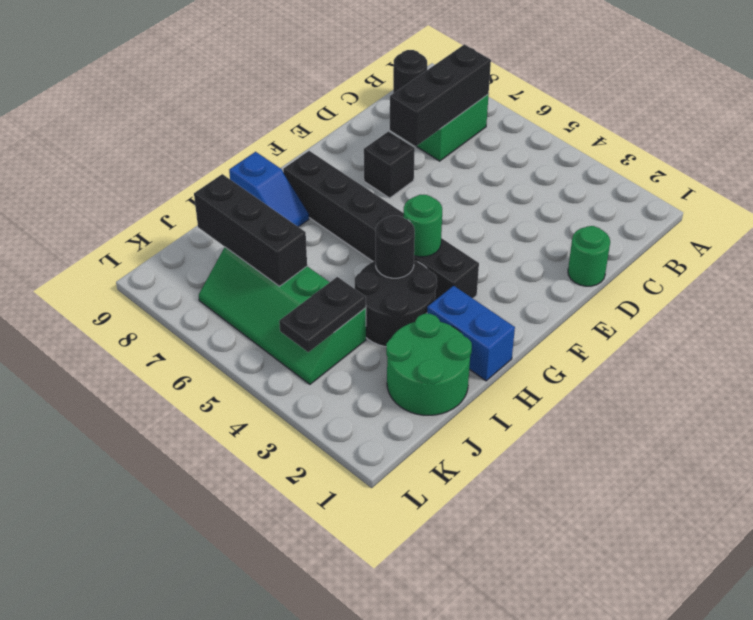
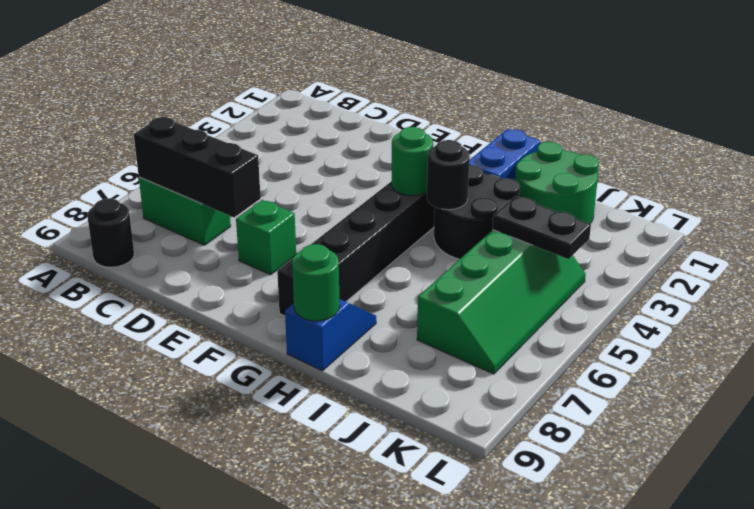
green 1x1 round brick [568,226,610,286] -> green 1x1 round brick moved to [292,244,340,321]
black 1x1 brick [364,131,415,198] -> green 1x1 brick [236,200,296,275]
black 1x3 brick [194,174,307,286] -> none

